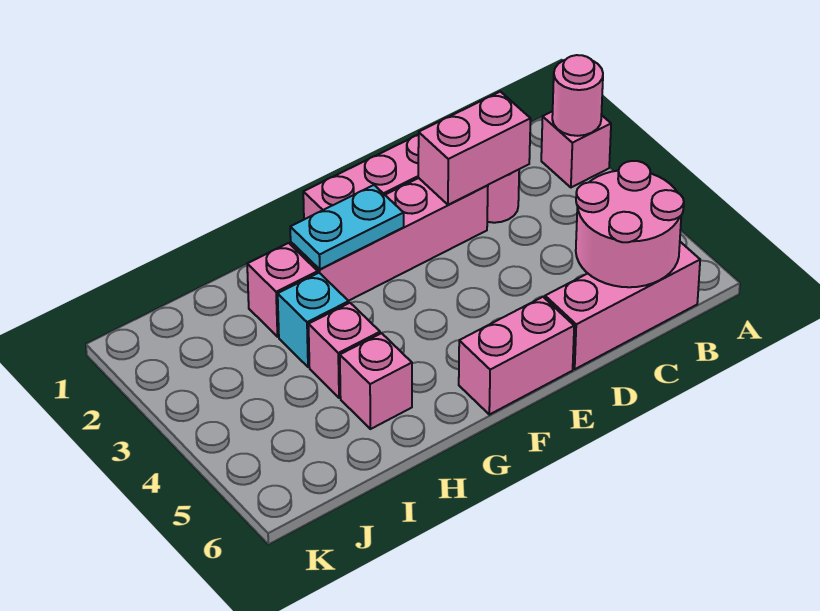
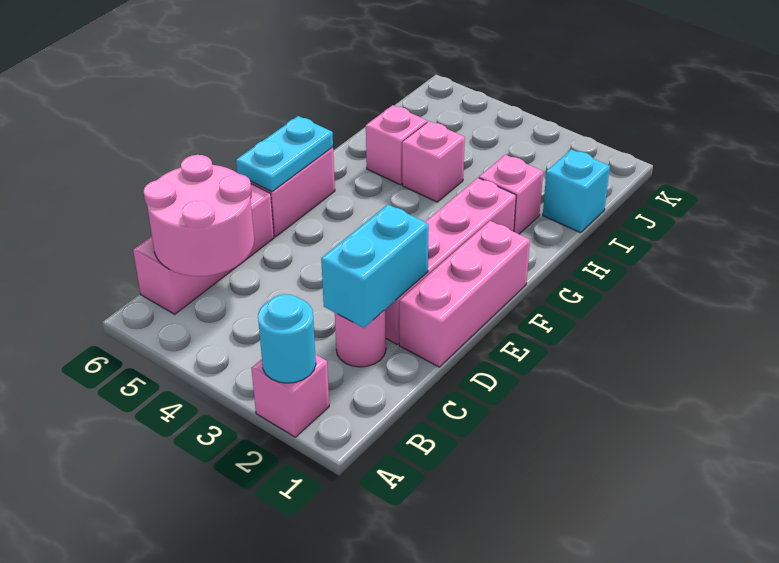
pink 1x1 round brick [552,55,603,136] -> cyan 1x1 round brick [258,294,316,383]
pink 1x2 brick [418,92,531,205] -> cyan 1x2 brick [321,204,429,328]
cyan 1x2 plate [290,185,404,269] -> cyan 1x2 plate moved to [236,116,333,192]
cyan 1x1 brick [278,273,349,367] -> cyan 1x1 brick moved to [543,149,610,233]

